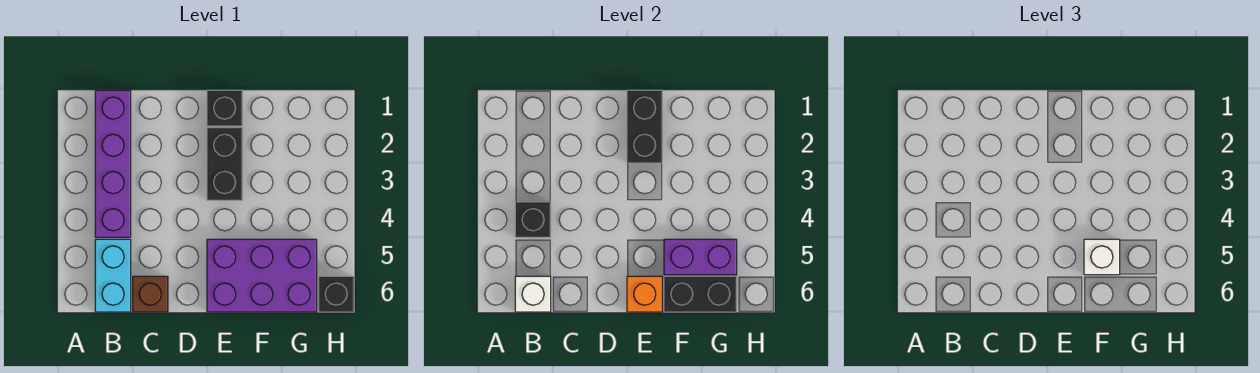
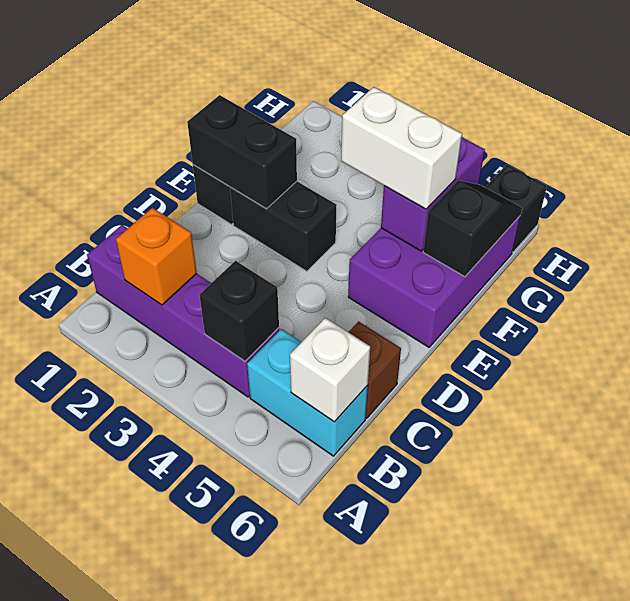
orange 1x1 brick [627,276,662,312] -> orange 1x1 brick moved to [116,208,197,305]
white 1x1 brick [1084,239,1120,275] -> white 1x2 brick [341,87,462,209]
black 1x2 brick [664,276,737,312] -> black 1x2 slope [423,180,522,277]

